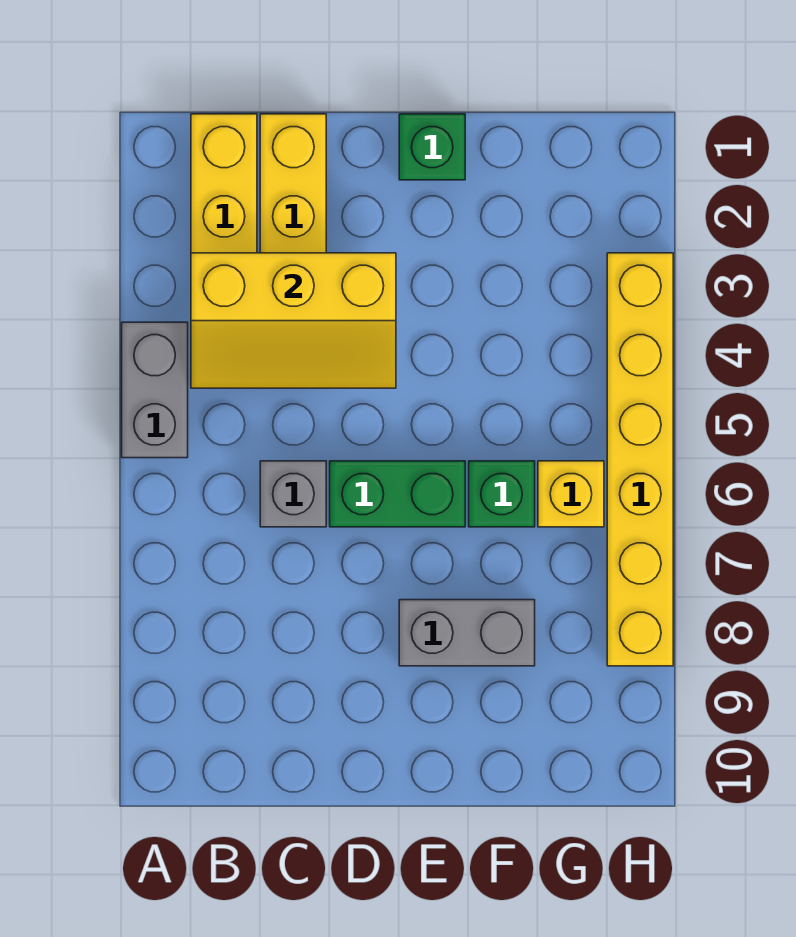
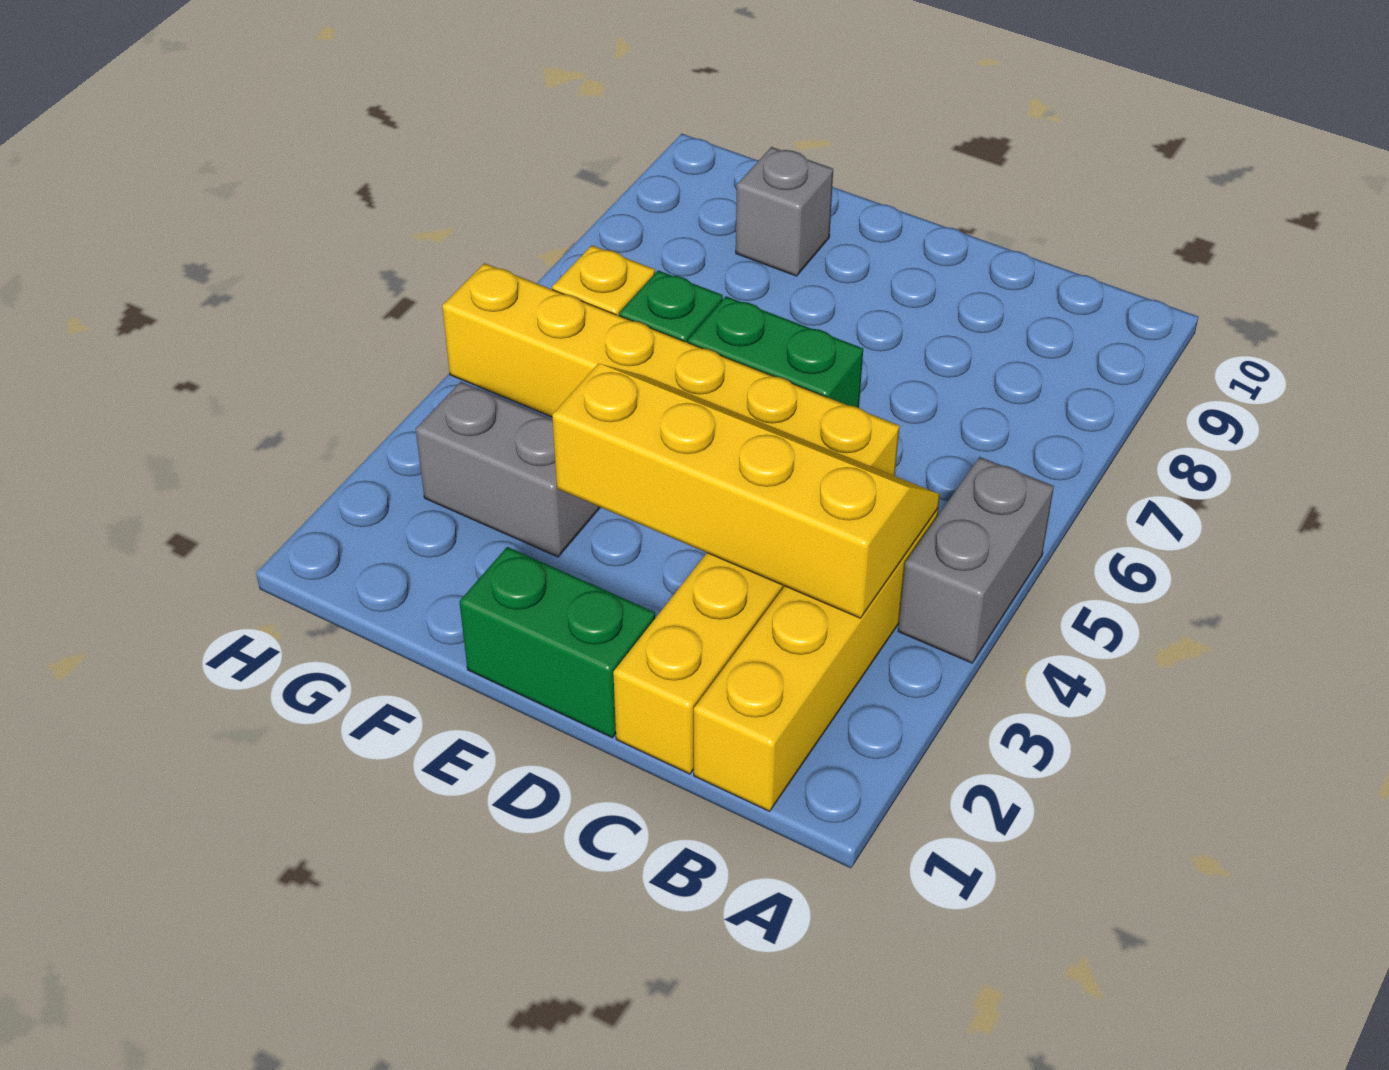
yellow 2x3 slope [191,253,396,388] -> yellow 2x4 slope [552,364,940,618]
grey 1x1 brick [260,461,326,527] -> grey 1x1 brick moved to [736,147,833,276]
green 1x1 brick [399,114,465,180] -> green 1x2 brick [459,547,655,738]
grey 1x2 brick [399,600,535,666] -> grey 1x2 brick moved to [416,382,600,557]
yellow 1x6 brick [607,253,673,666] -> yellow 1x6 brick turned to [442,263,900,476]

